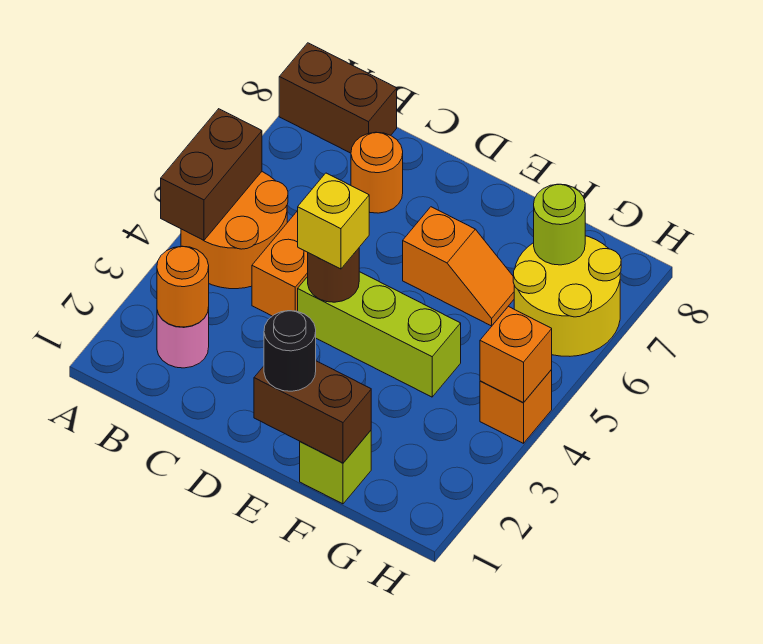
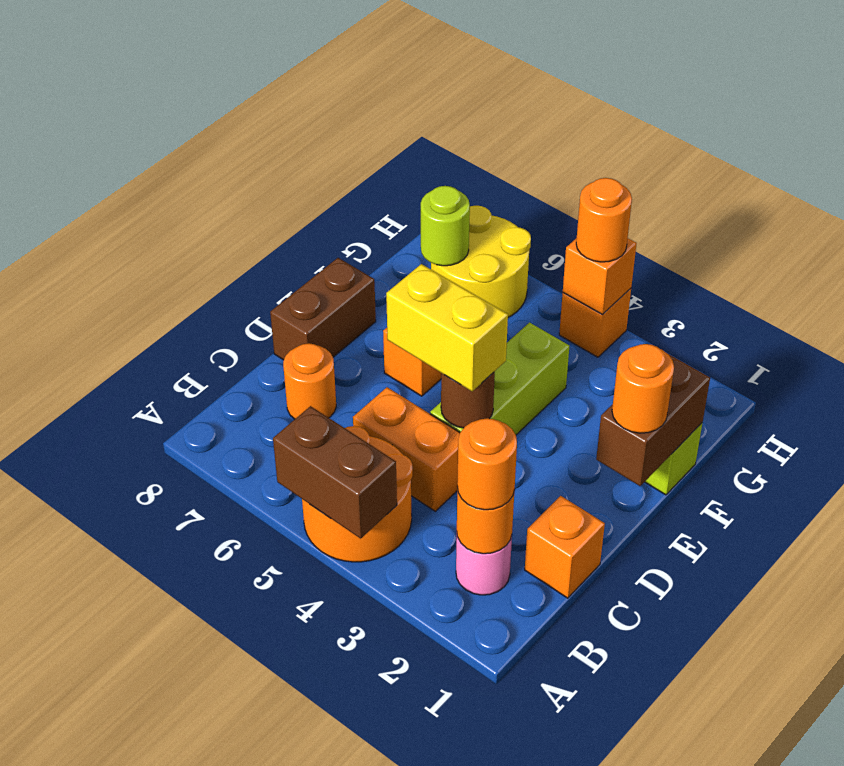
brown 1x2 brick [279,43,397,153] -> brown 1x2 brick moved to [270,258,376,360]
none -> orange 1x1 round brick [457,418,517,510]
none -> orange 1x1 brick [525,496,605,598]
yellow 1x1 brick [298,173,369,269] -> yellow 1x2 brick [386,264,508,391]
black 1x1 round brick [264,311,316,391] -> orange 1x1 round brick [612,344,674,433]
none -> orange 1x1 round brick [576,178,632,262]

